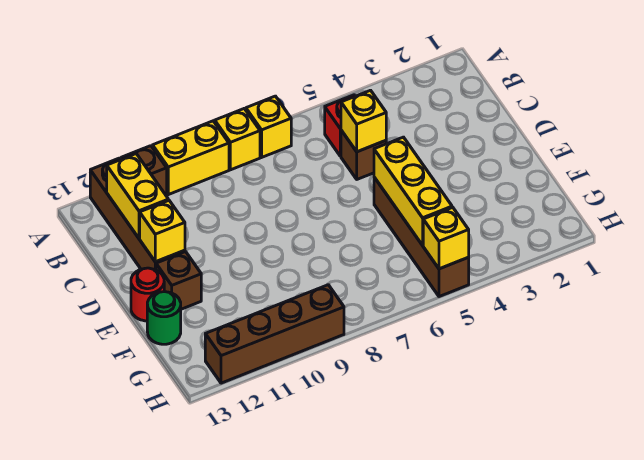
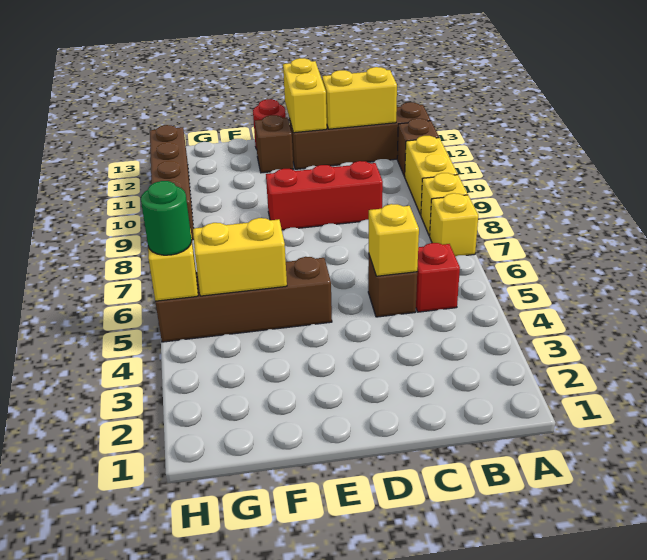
none -> red 1x3 brick [266,161,383,230]
yellow 1x1 brick [140,200,185,262] -> yellow 1x2 brick [283,58,327,133]
yellow 1x3 brick [374,137,452,245] -> yellow 1x2 brick [193,218,287,296]
green 1x1 round brick [147,291,181,344] -> green 1x1 round brick moved to [141,181,192,255]

